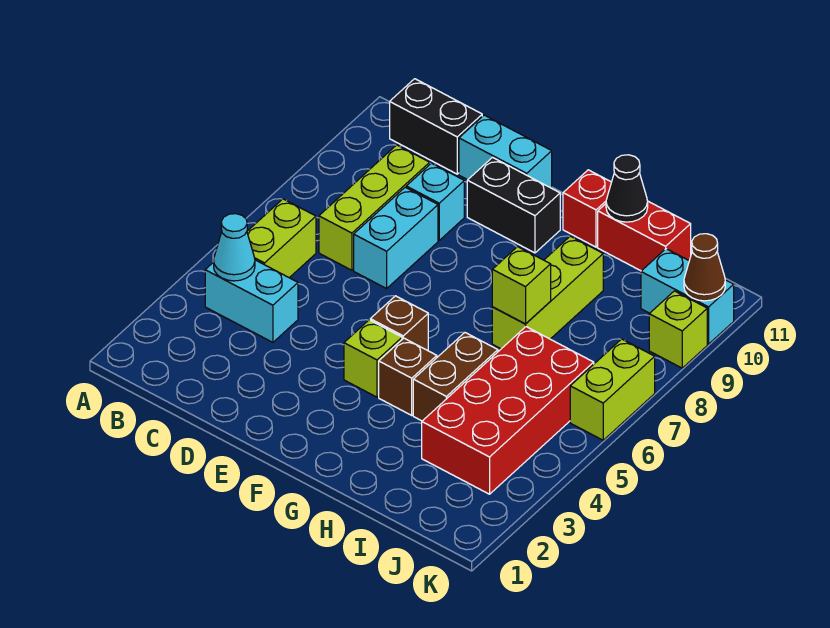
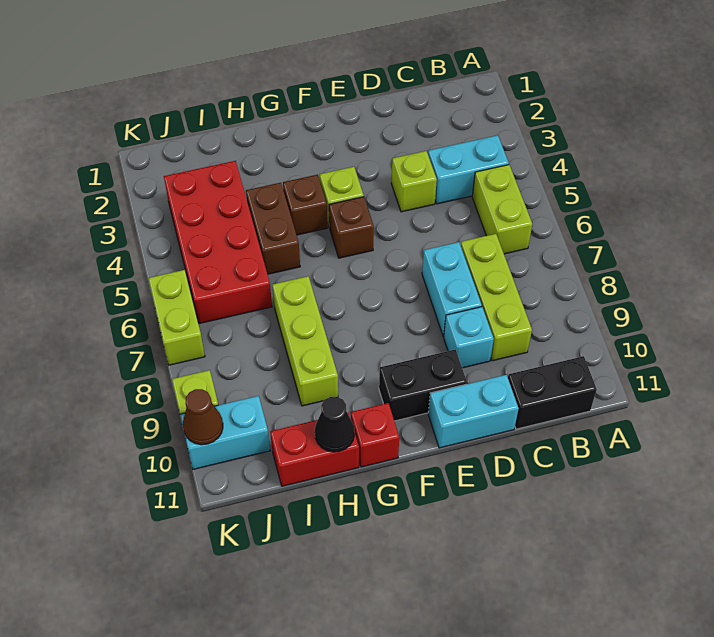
cyan 1x1 cone [214,214,255,281] -> none
lime 1x1 brick [492,247,551,324] -> lime 1x1 brick moved to [391,151,437,212]

